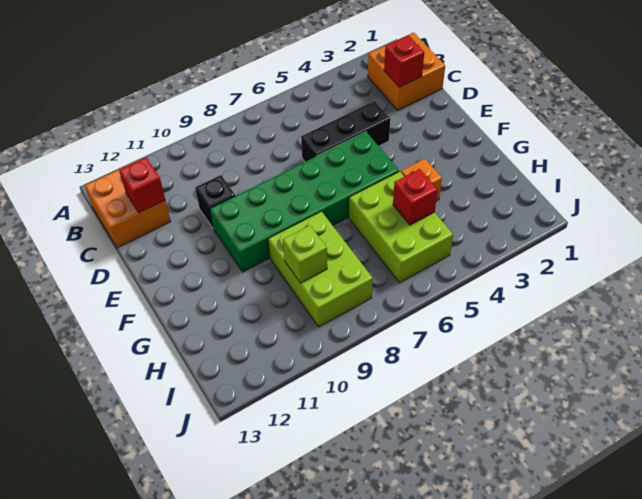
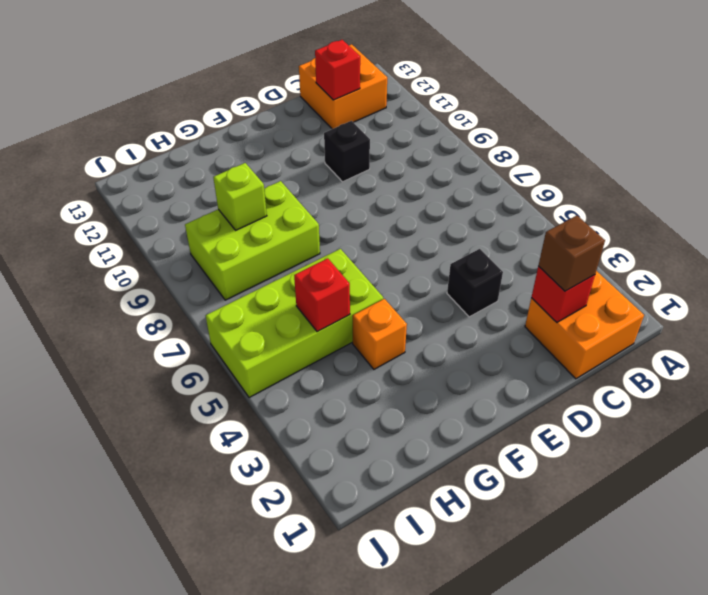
none -> brown 1x1 brick [538,216,605,291]
black 1x3 brick [301,101,390,162] -> black 1x1 brick [447,249,503,317]
green 2x6 brick [210,132,399,272] -> none
lime 2x3 brick [349,171,453,283] -> lime 2x4 brick [206,249,383,398]

